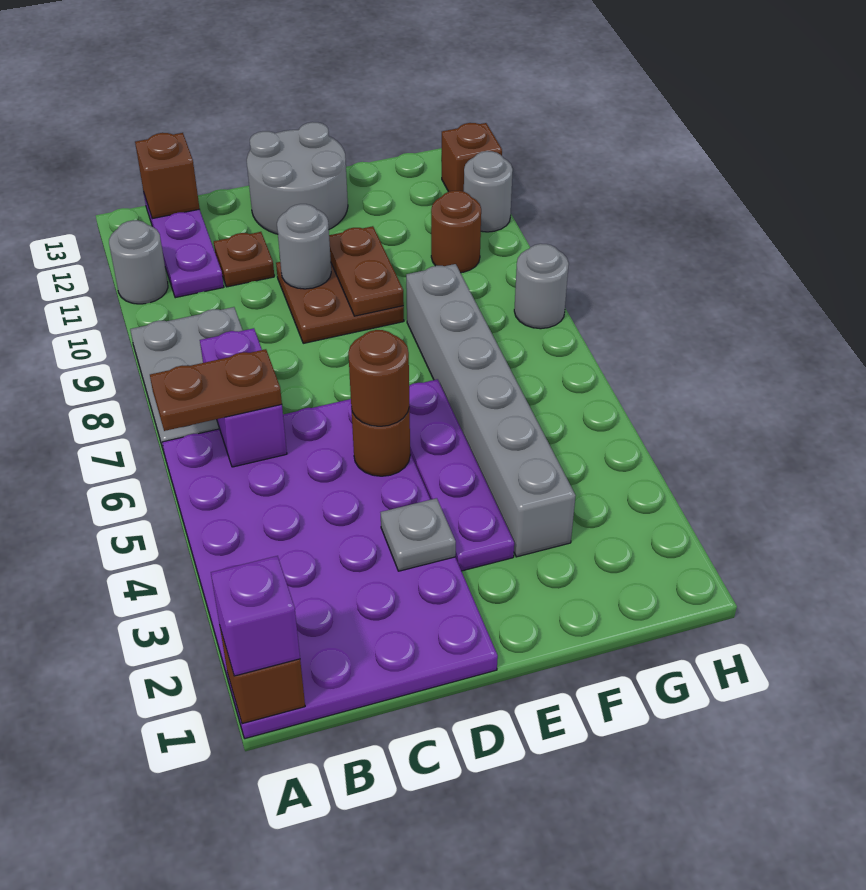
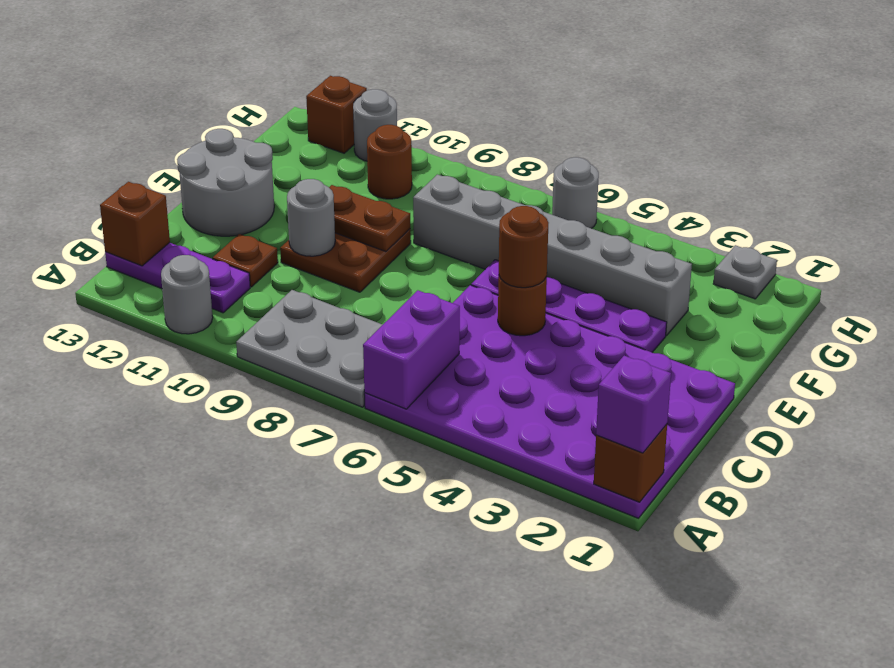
brown 1x2 plate [150,349,282,431] -> none
purple 1x2 brick [200,328,287,467] -> purple 1x2 brick turned to [363,290,460,409]
grey 1x1 plate [381,498,456,571] -> grey 1x1 plate moved to [713,245,777,299]
grey 1x1 round brick [514,244,569,329] -> grey 1x1 round brick moved to [552,157,599,228]

